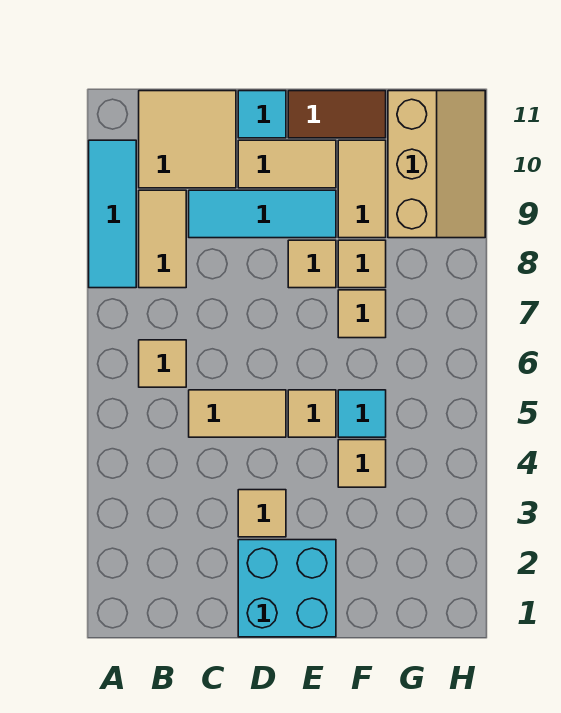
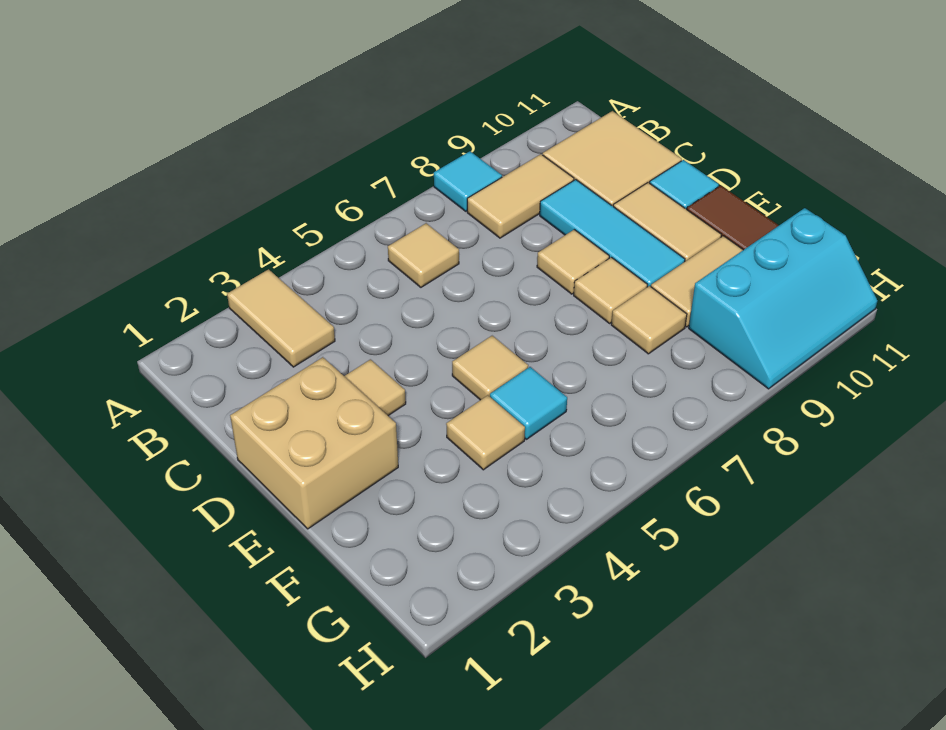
cyan 1x3 tile [89,140,136,288] -> cyan 1x1 tile [434,151,502,211]
tan 1x2 tile [189,390,286,437] -> tan 1x2 tile moved to [227,269,335,367]
cyan 2x2 brick [238,540,336,637] -> tan 2x2 brick [230,357,398,529]
tan 1x1 tile [338,290,386,338] -> tan 1x1 tile moved to [537,230,609,294]
tan 2x3 slope [388,91,485,238] -> cyan 2x3 slope [689,208,877,389]

